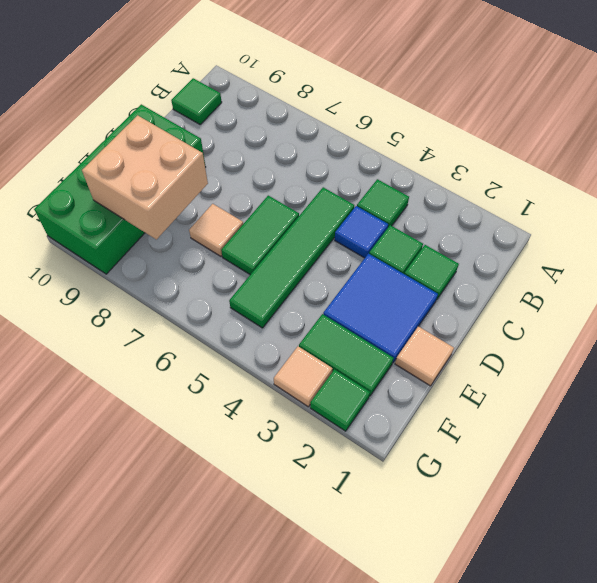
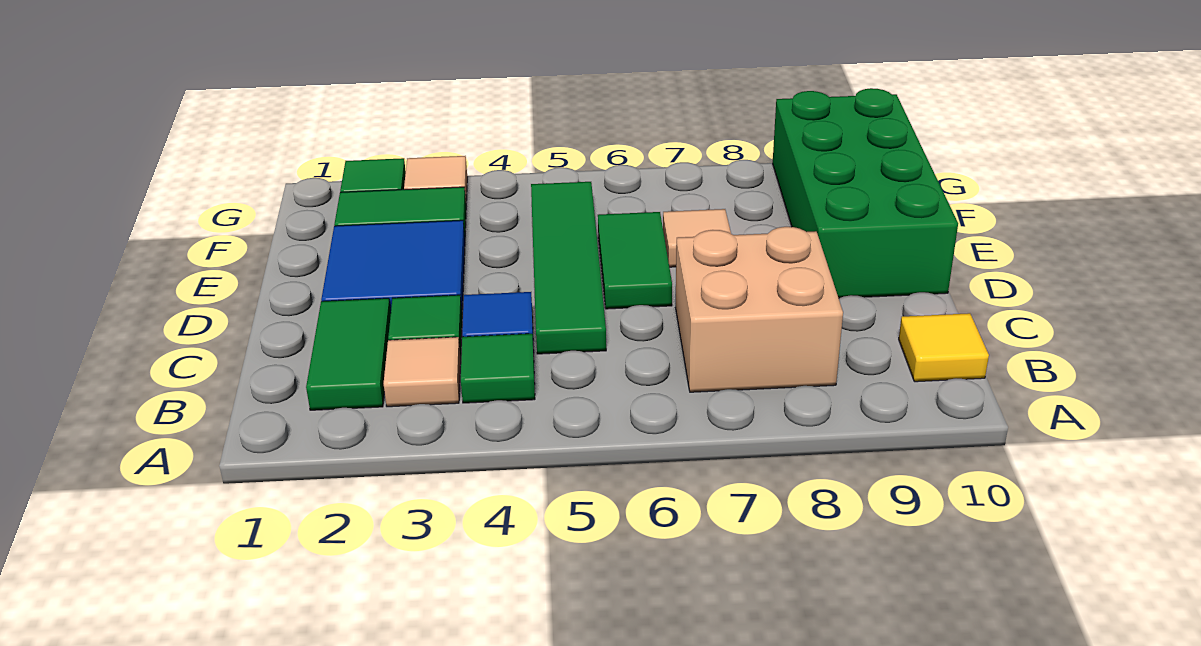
green 1x1 tile [171,78,222,124] -> yellow 1x1 tile [899,313,989,382]
green 1x1 tile [404,245,459,300] -> green 1x2 tile [306,298,391,410]
tan 1x1 tile [395,326,454,386] -> tan 1x1 tile moved to [384,337,461,407]
tan 2x2 brick [82,115,208,239] -> tan 2x2 brick moved to [676,227,843,392]

